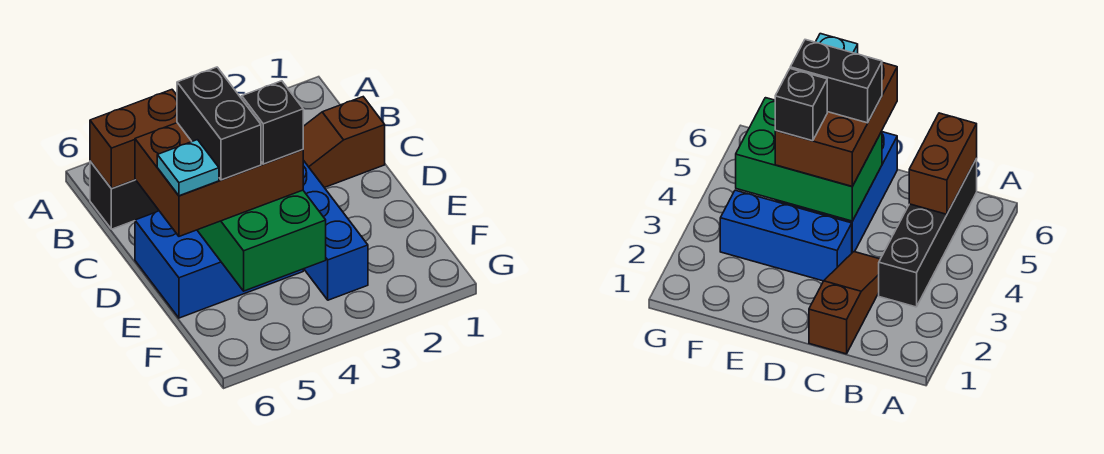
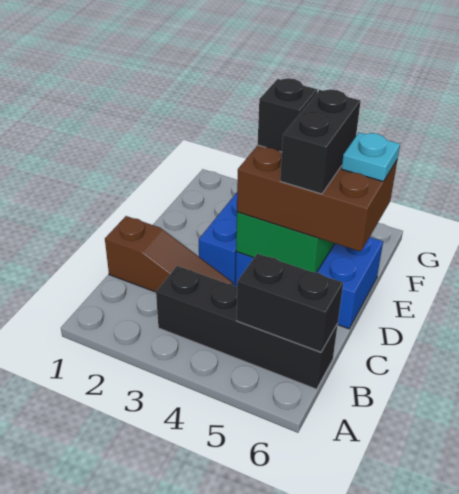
brown 1x2 brick [90,90,177,188] -> black 1x2 brick [237,254,343,352]

